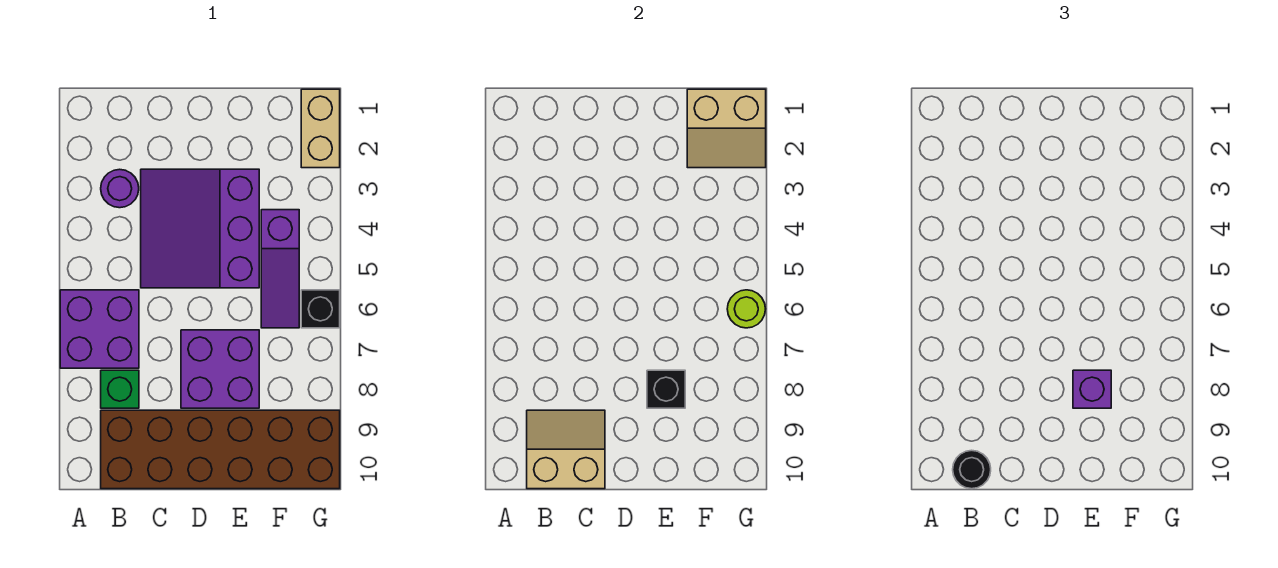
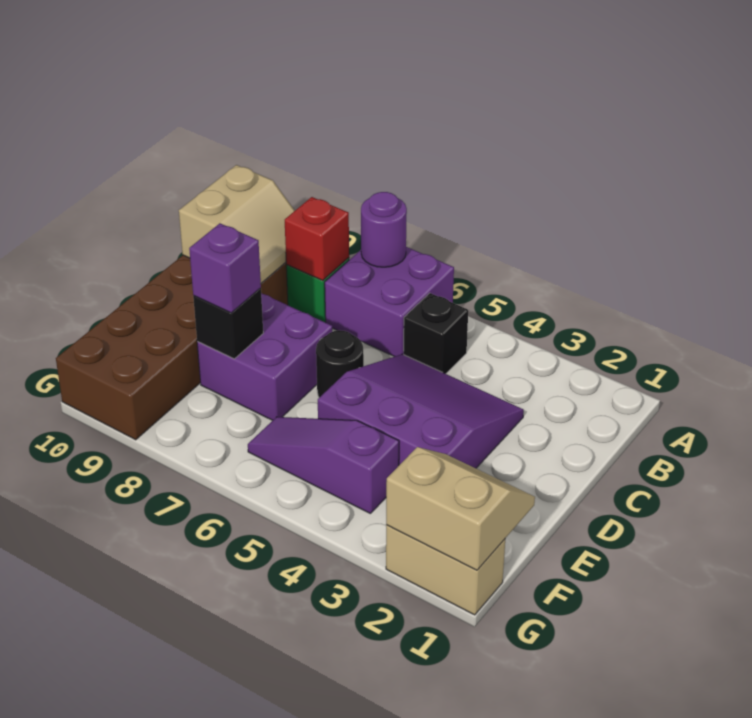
purple 1x1 round brick [101,169,139,208] -> purple 1x1 round brick moved to [361,192,407,267]
none -> red 1x1 brick [285,197,349,280]
black 1x1 round brick [953,450,991,489] -> black 1x1 round brick moved to [316,330,364,398]
tan 2x2 slope [687,89,766,168] -> tan 2x2 slope turned to [386,447,535,570]
black 1x1 brick [301,290,340,328] -> black 1x1 brick moved to [404,293,468,374]
lime 1x1 round brick [727,290,765,328] -> none

